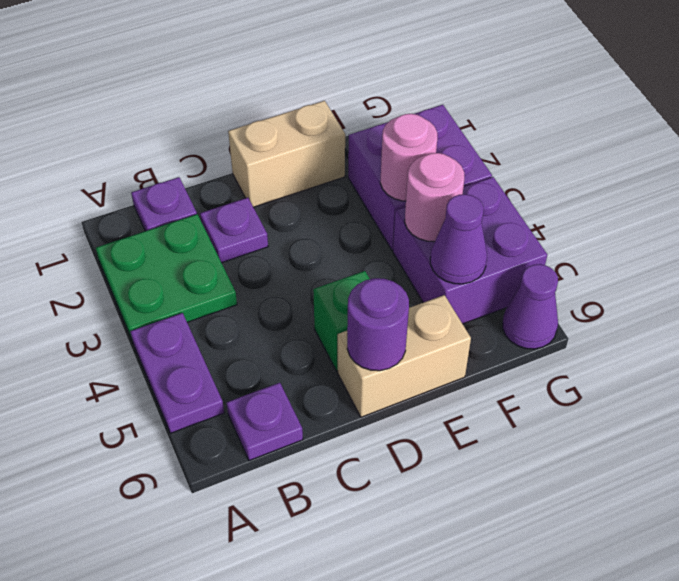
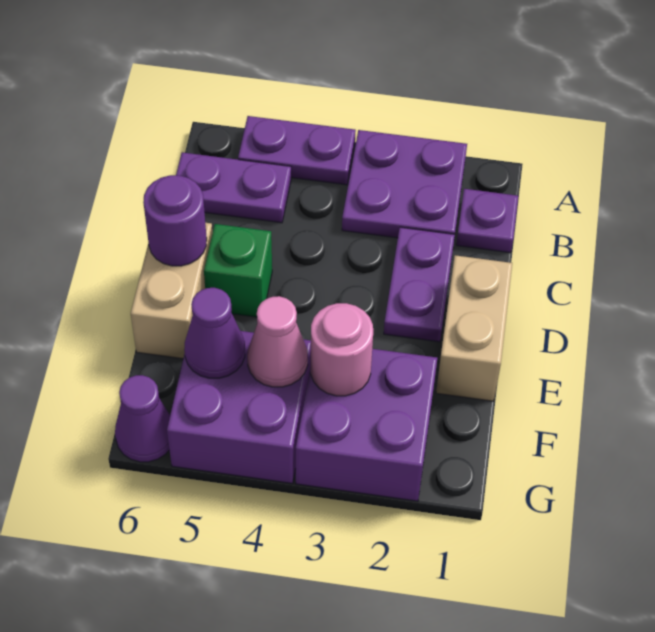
green 2x2 plate [96,214,237,339] -> purple 2x2 plate [342,130,467,238]
purple 1x1 plate [227,383,303,461] -> purple 1x2 plate [176,152,291,223]
purple 1x1 plate [200,198,268,263] -> purple 1x2 plate [384,227,455,342]
pink 1x1 round brick [405,153,464,242] -> pink 1x1 cone [247,296,308,387]

